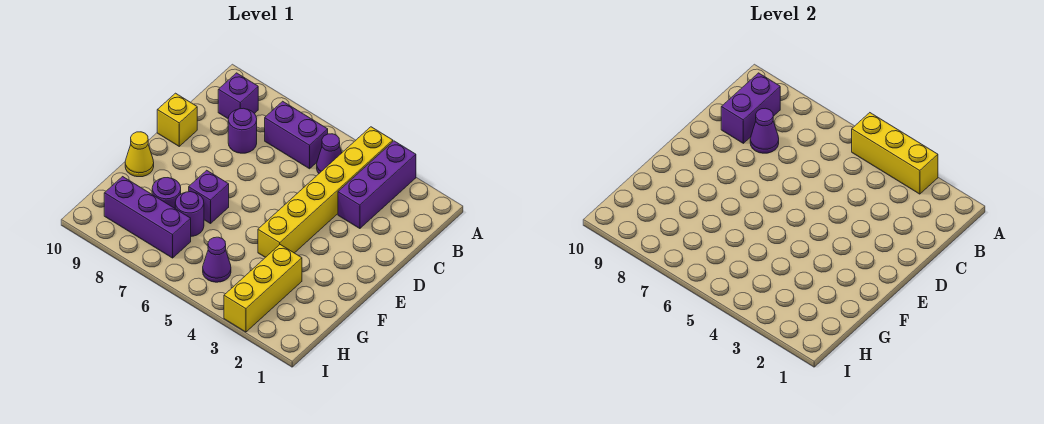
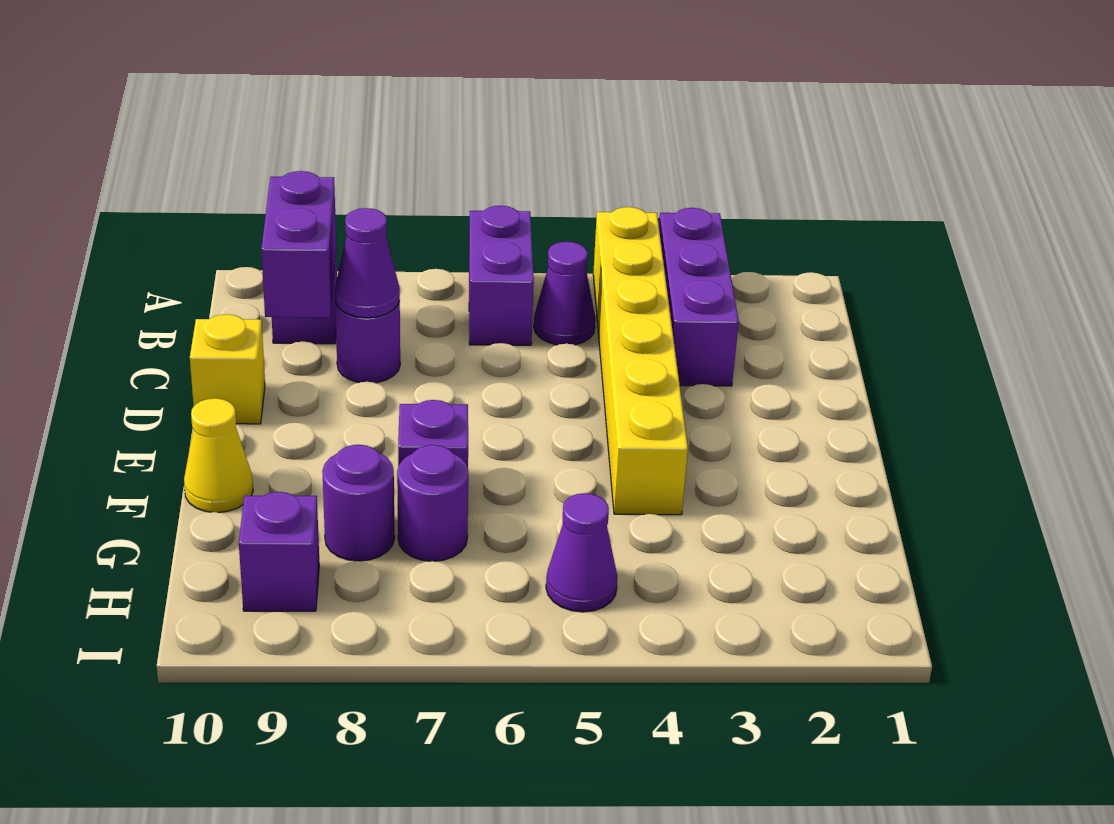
yellow 1x3 brick [852,113,938,194] -> none
purple 1x2 brick [265,101,328,169] -> purple 1x2 brick turned to [469,206,534,345]
yellow 1x3 brick [224,245,302,332] -> none
purple 1x3 brick [104,177,191,258] -> purple 1x1 brick [239,492,319,611]

